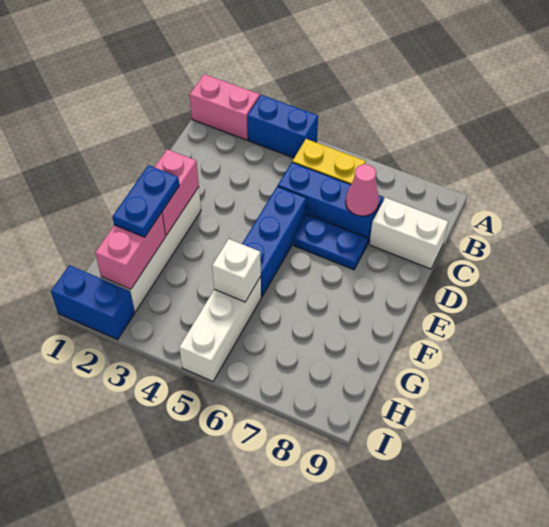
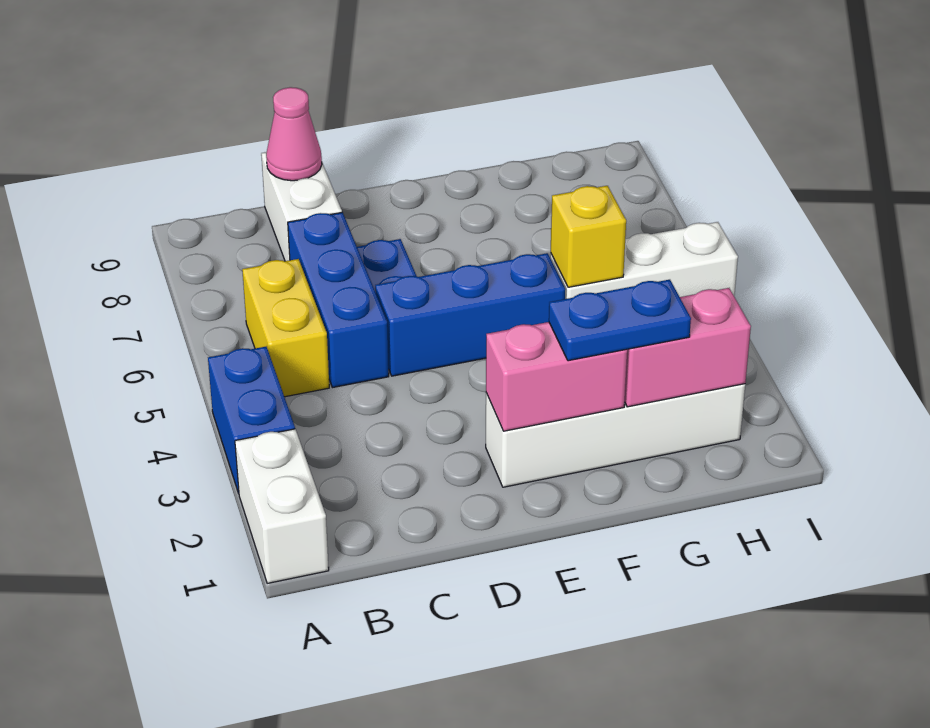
pink 1x2 brick [190,74,260,140] -> white 1x2 brick [235,429,329,583]
pink 1x1 cone [346,164,379,216] -> pink 1x1 cone moved to [266,87,322,181]
white 1x1 brick [212,239,261,302] -> yellow 1x1 brick [551,186,626,287]
blue 1x2 brick [51,265,135,340] -> none

